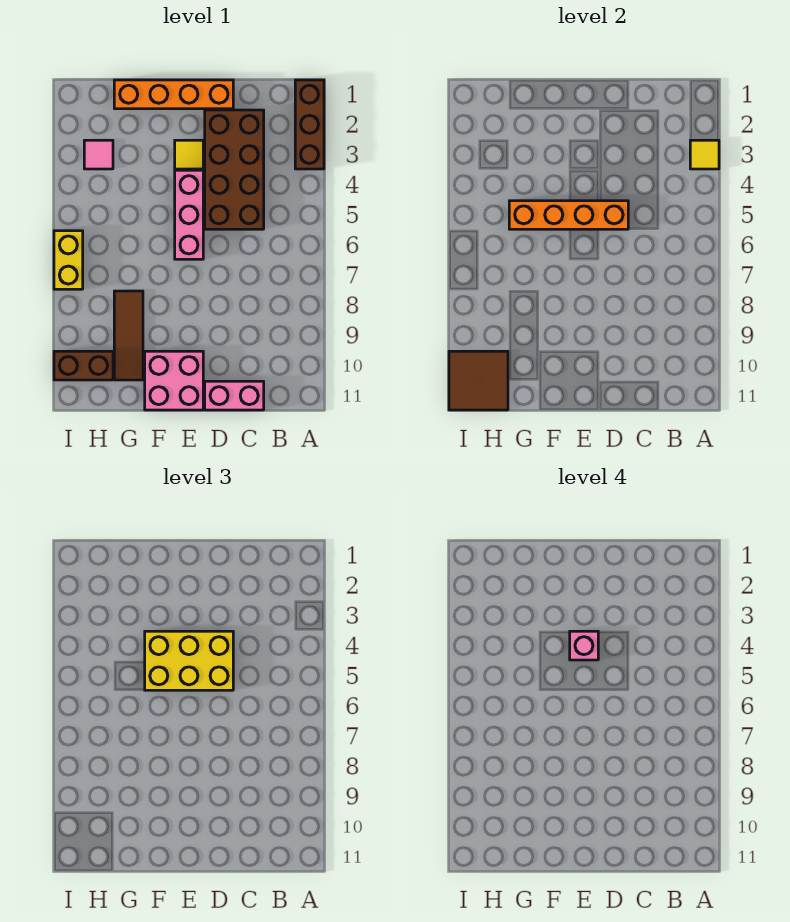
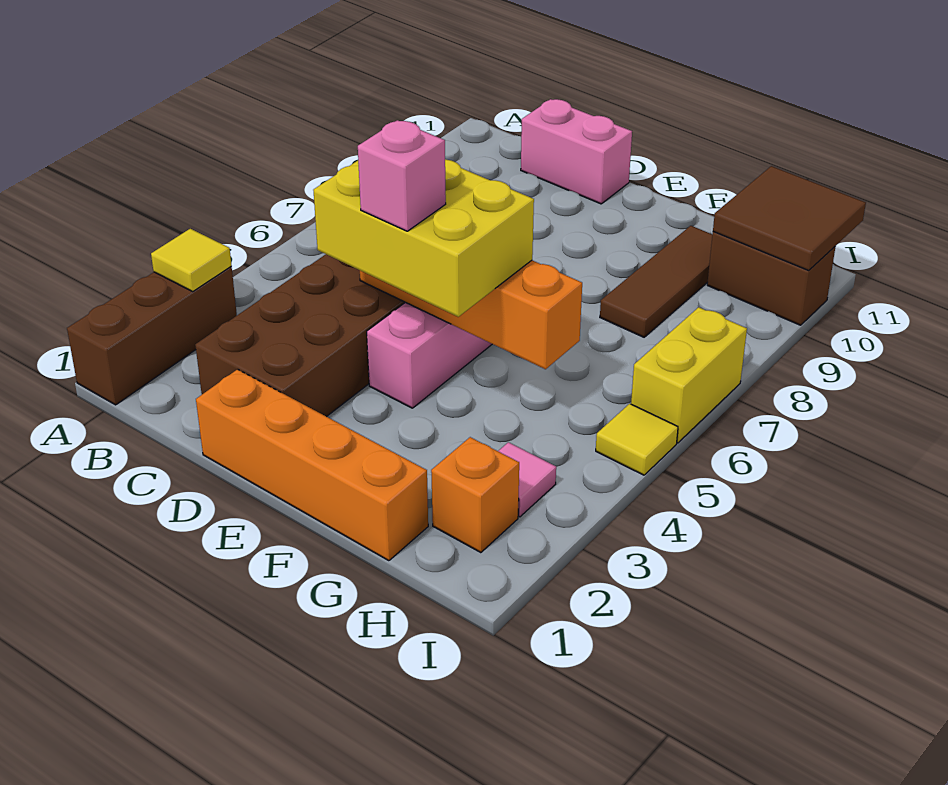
yellow 1x1 tile [175,140,203,169] -> yellow 1x1 tile moved to [596,404,678,475]
pink 2x2 brick [145,351,203,410] -> none
none -> orange 1x1 brick [431,437,519,553]

